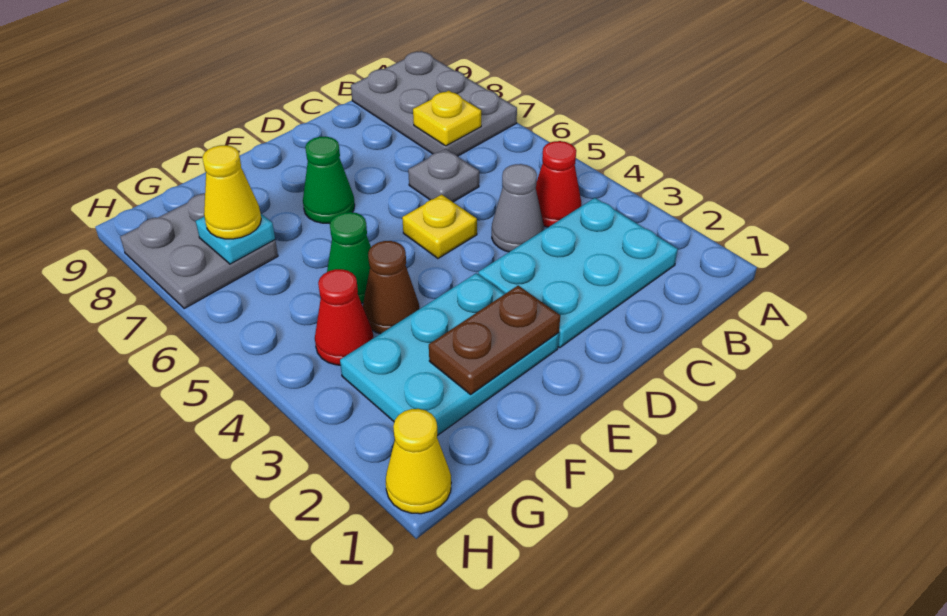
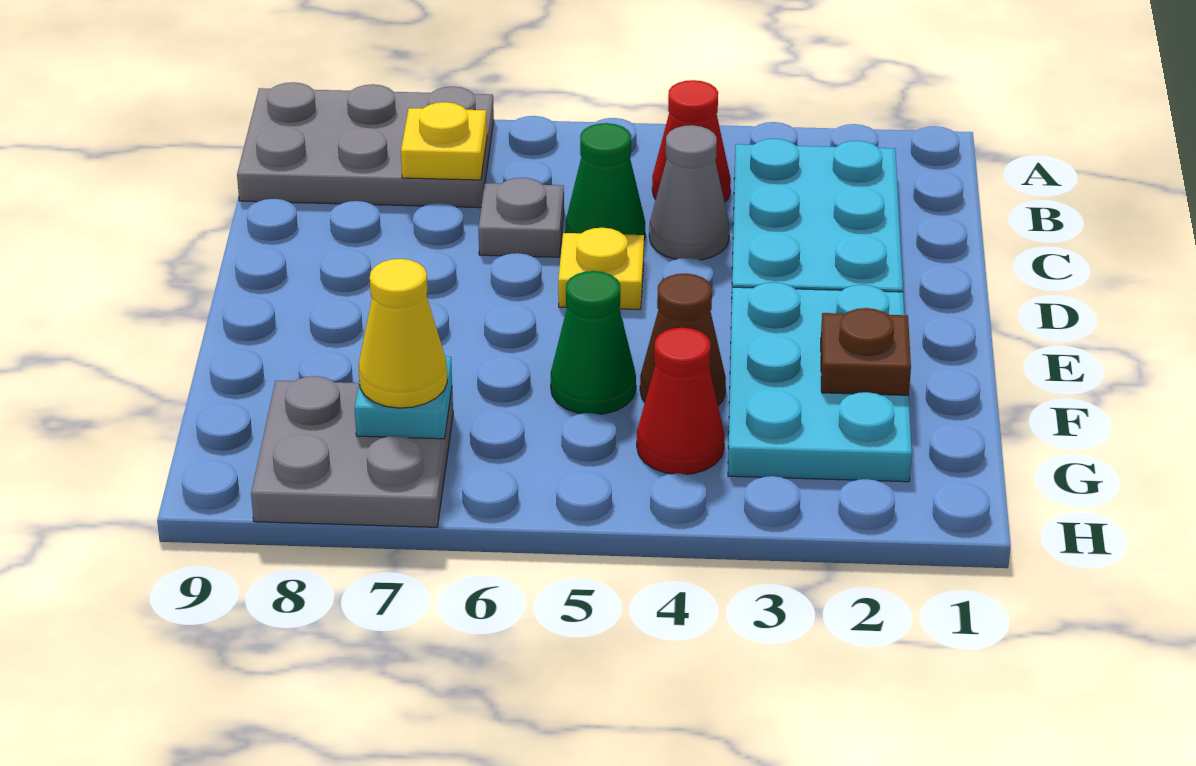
brown 1x2 plate [429,286,560,394] -> brown 1x1 plate [821,308,911,395]
green 1x1 cone [303,136,355,223] -> green 1x1 cone moved to [566,123,645,239]
yellow 1x1 cone [386,409,451,514] -> none

